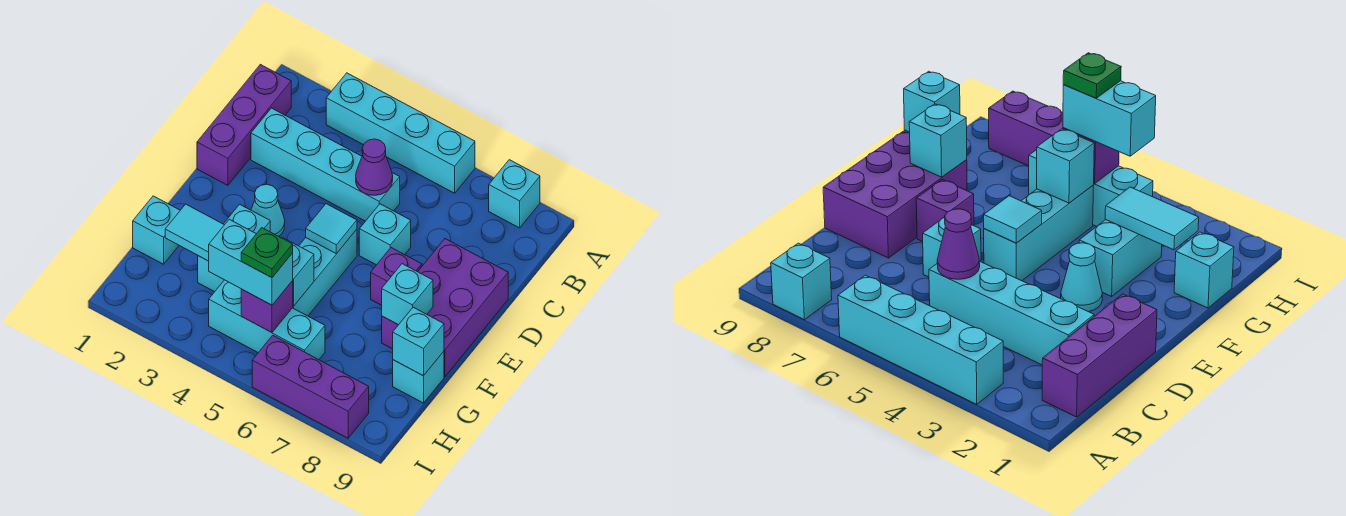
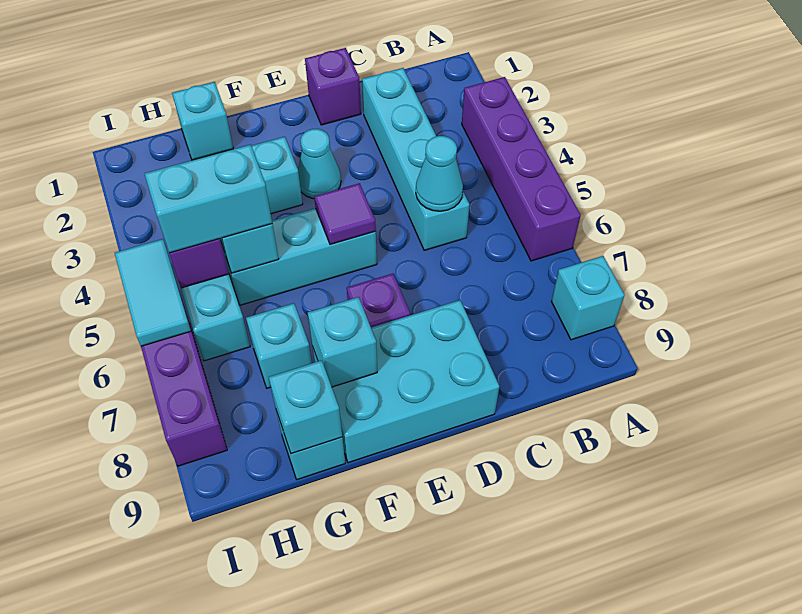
cyan 1x4 brick [326,73,475,193] -> purple 1x4 brick [462,77,581,261]
purple 1x3 brick [197,64,291,185] -> purple 1x1 brick [305,48,361,125]
purple 1x1 cone [356,139,393,195] -> cyan 1x1 cone [416,136,463,211]
cyan 1x1 brick [359,204,411,265] -> cyan 1x1 brick moved to [246,303,312,388]
purple 2x3 brick [382,239,508,377] -> cyan 2x3 brick [312,300,499,463]
cyan 1x1 tile [306,204,357,254] -> purple 1x1 tile [314,183,376,245]
cyan 1x2 tile [165,204,224,261] -> cyan 1x2 tile moved to [115,239,191,346]
cyan 1x2 brick [209,219,293,305] -> cyan 1x2 brick turned to [144,144,272,253]
green 1x1 plate [241,228,293,278] -> none

